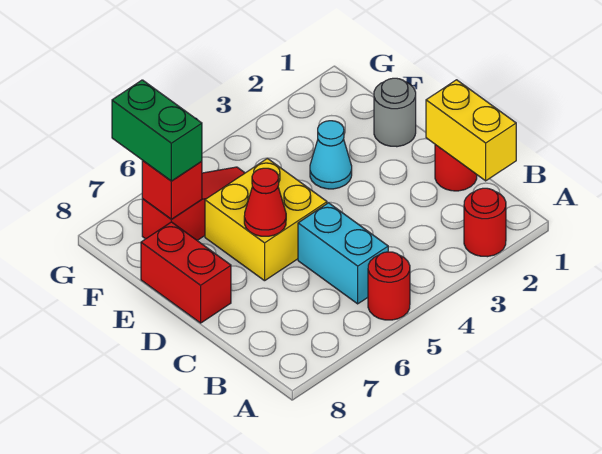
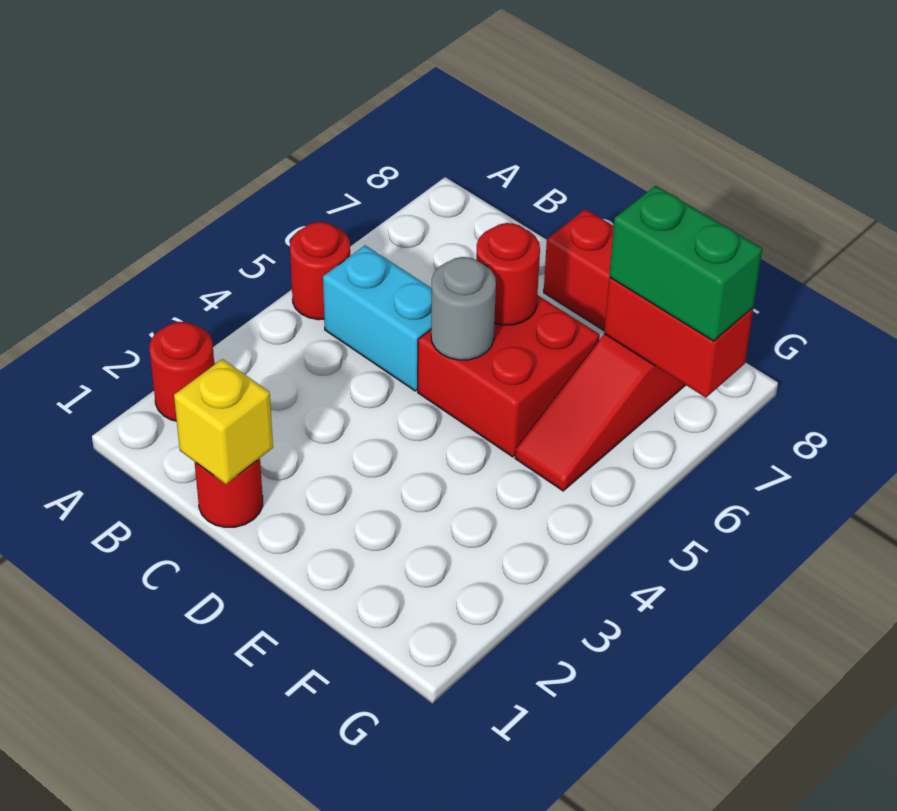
yellow 1x2 brick [426,80,516,181] -> yellow 1x1 brick [174,359,273,484]
yellow 2x2 brick [205,158,327,281] -> red 2x2 brick [418,295,600,457]
red 1x1 cone [244,168,286,236] -> red 1x1 round brick [476,223,540,325]
grey 1x1 round brick [374,78,416,147] -> grey 1x1 round brick moved to [431,257,496,360]
cyan 1x1 cone [310,121,352,189] -> none
red 1x1 brick [142,161,202,219] -> red 1x2 brick [604,277,753,398]

